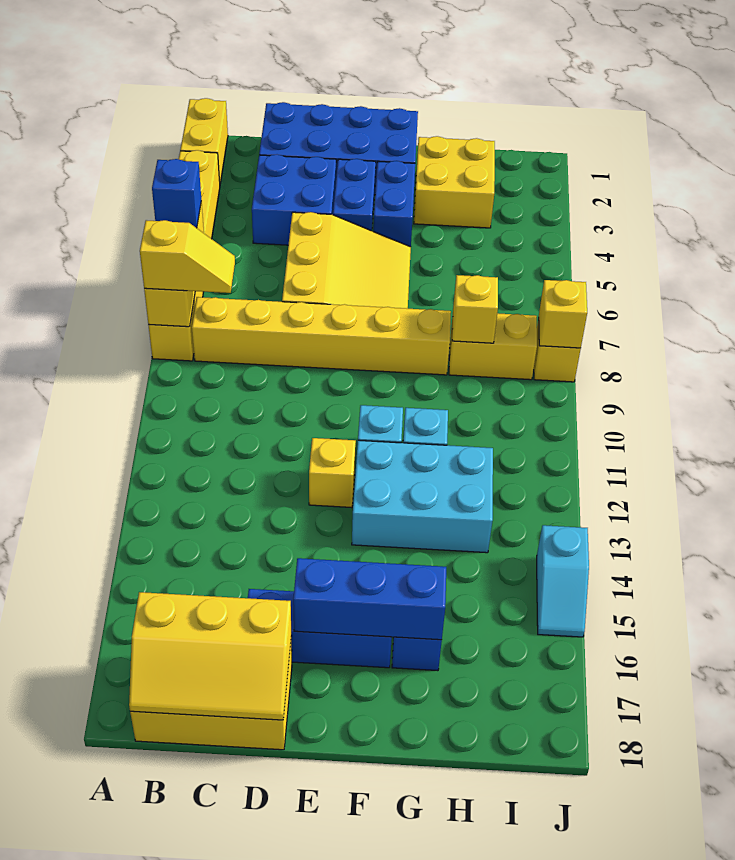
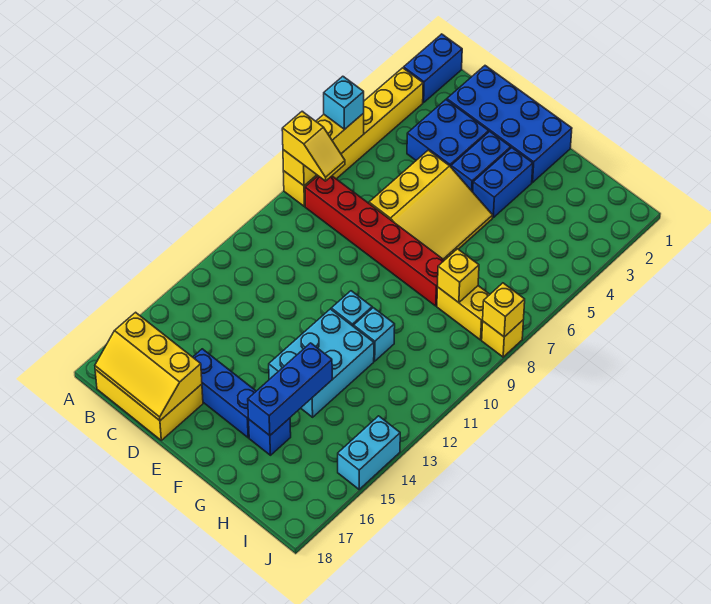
yellow 1x2 brick [180,98,228,184] -> blue 1x2 brick [404,34,462,102]
blue 1x1 brick [152,159,201,228] -> cyan 1x1 brick [324,76,364,130]
yellow 1x6 brick [192,297,451,375] -> red 1x6 brick [305,176,444,306]
yellow 1x1 brick [309,438,356,508] -> none
blue 1x3 brick [293,558,446,640] -> blue 1x3 brick turned to [248,343,332,436]
cyan 2x3 brick [352,440,493,553] -> cyan 2x3 brick turned to [269,309,374,417]
yellow 2x2 brick [414,136,495,228] -> none
cyan 1x2 slope [537,525,589,637] -> cyan 1x2 brick [338,416,400,489]

